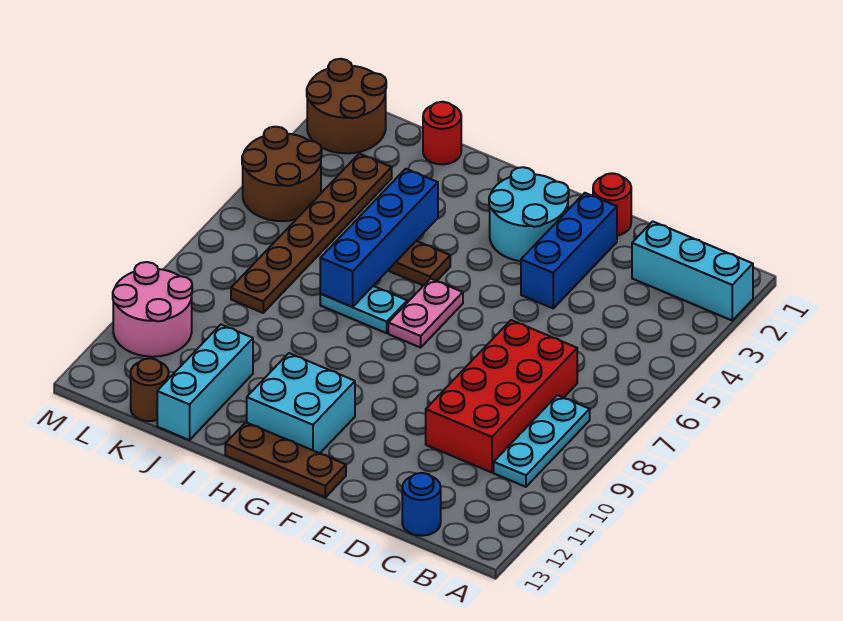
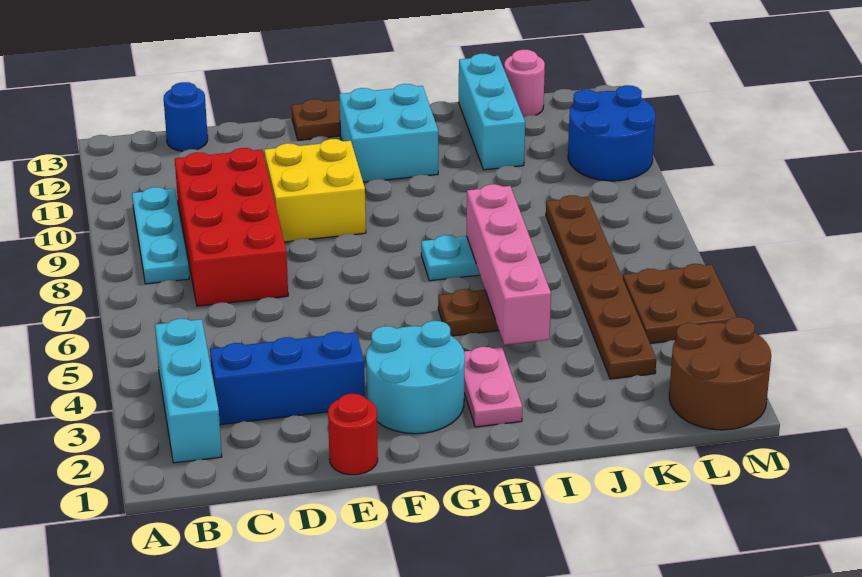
cyan 1x3 brick [632,221,753,320] -> cyan 1x3 brick turned to [155,319,222,463]
blue 1x3 brick [521,193,617,308] -> blue 1x3 brick turned to [210,332,365,425]
none -> yellow 2x2 brick [264,139,366,242]
pink 1x2 plate [388,279,463,348] -> pink 1x2 plate moved to [464,347,522,427]
blue 1x4 brick [320,169,438,307] -> pink 1x4 brick [467,184,551,345]
red 1x1 round brick [423,102,461,165] -> none
brown 1x1 round brick [131,358,169,421] -> pink 1x1 round brick [504,50,545,117]
brown 2x2 round brick [242,127,322,221] -> brown 2x2 plate [623,264,737,343]
pink 2x2 round brick [113,262,192,357] -> blue 2x2 round brick [568,85,655,181]

